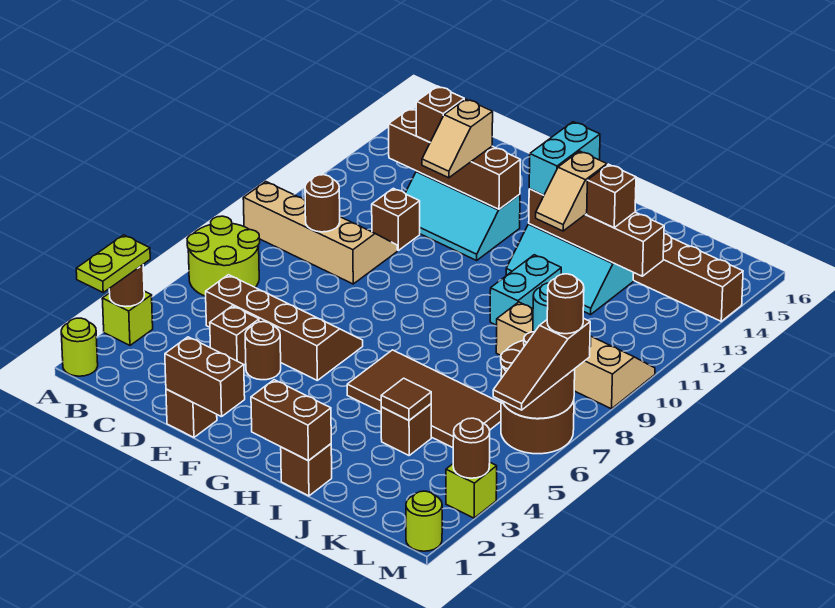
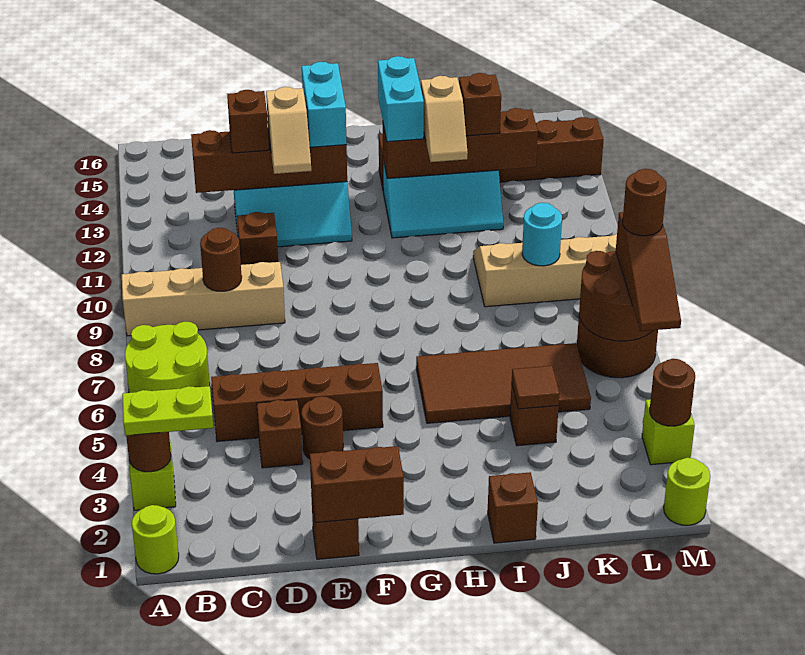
lime 1x2 plate [76,235,150,292] -> lime 1x2 plate turned to [122,386,213,436]
brown 1x2 brick [251,380,331,461] -> none
cyan 1x2 brick [490,255,561,325] -> cyan 1x2 brick moved to [302,62,346,147]

